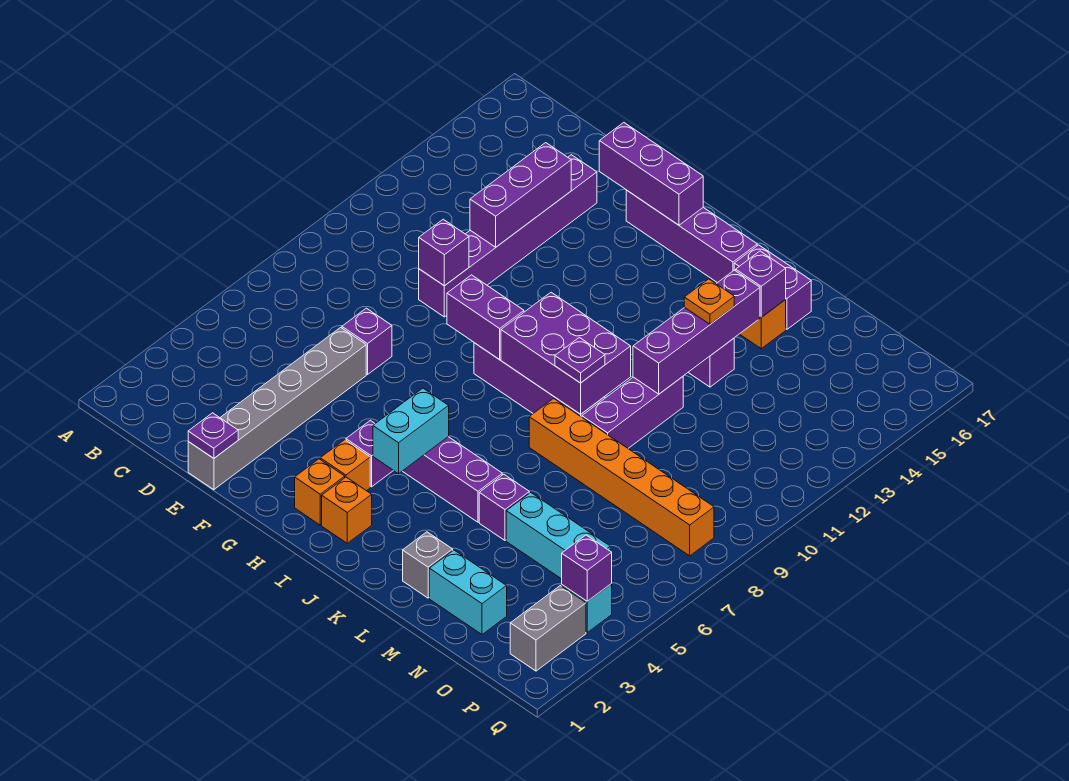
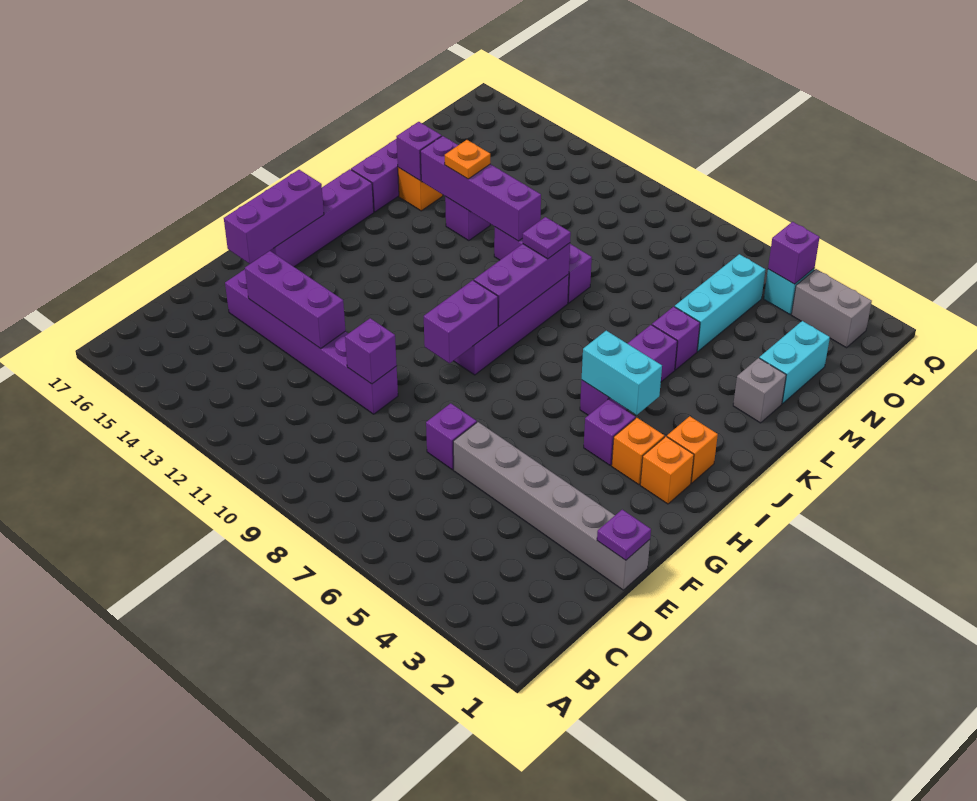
purple 2x3 brick [501,292,631,414] -> purple 1x3 brick [474,243,570,326]
orange 1x6 brick [529,398,714,556] -> none

